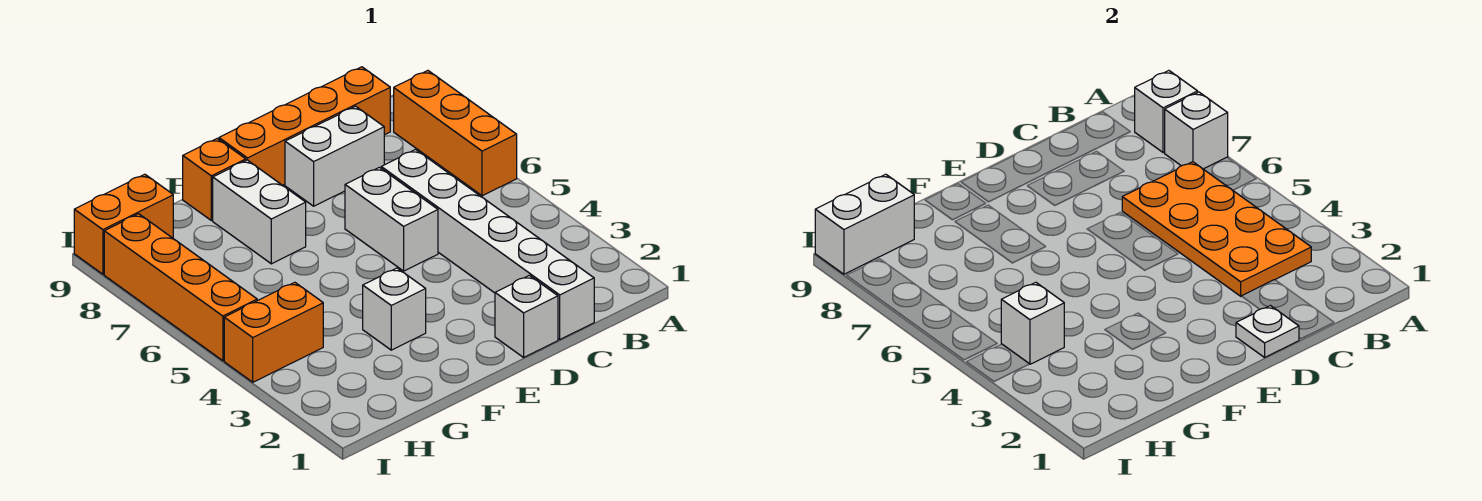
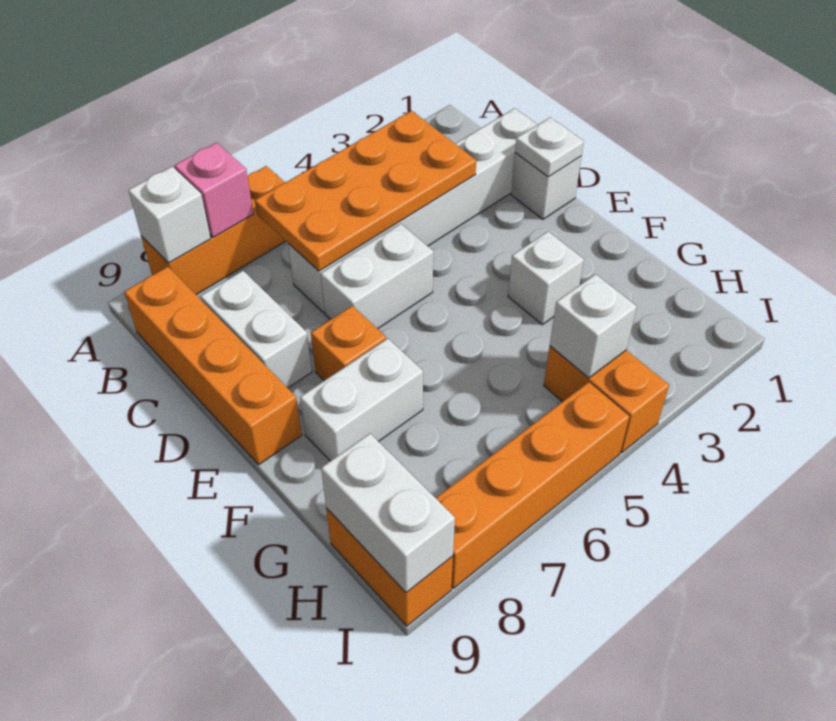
white 1x1 brick [1165,92,1228,169] -> pink 1x1 brick [175,143,253,237]
orange 1x1 brick [183,139,246,220] -> orange 1x1 brick moved to [311,306,386,381]

